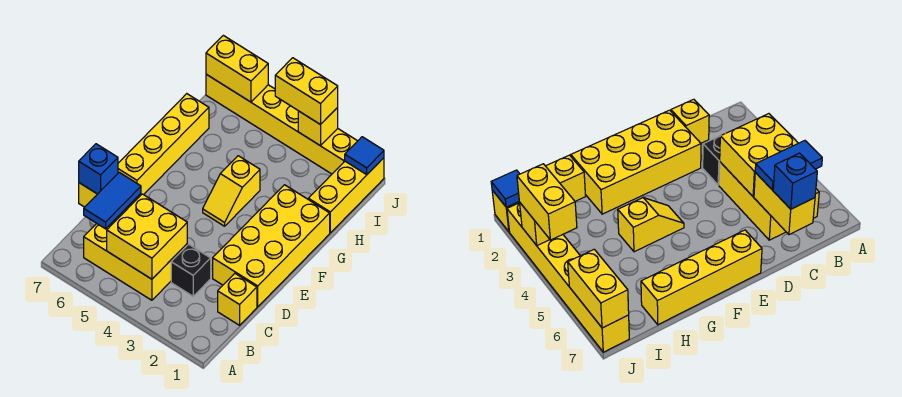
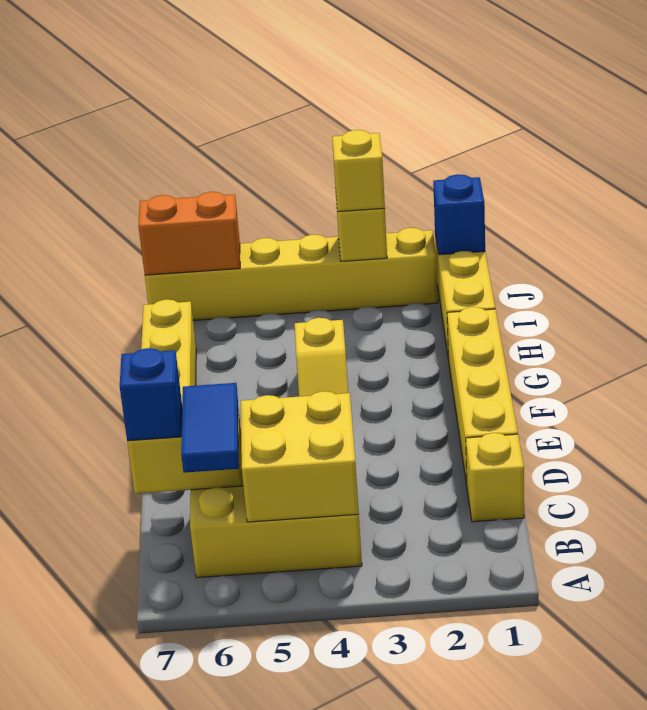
black 1x1 brick [171,244,211,296] -> none
yellow 2x4 brick [213,185,330,307] -> yellow 1x4 brick [447,307,518,485]
blue 1x1 tile [345,137,384,175] -> blue 1x1 brick [433,174,485,255]
yellow 1x2 brick [275,58,338,125] -> yellow 1x1 brick [332,130,385,212]
yellow 1x2 brick [206,35,268,102] -> orange 1x2 brick [138,192,240,275]

